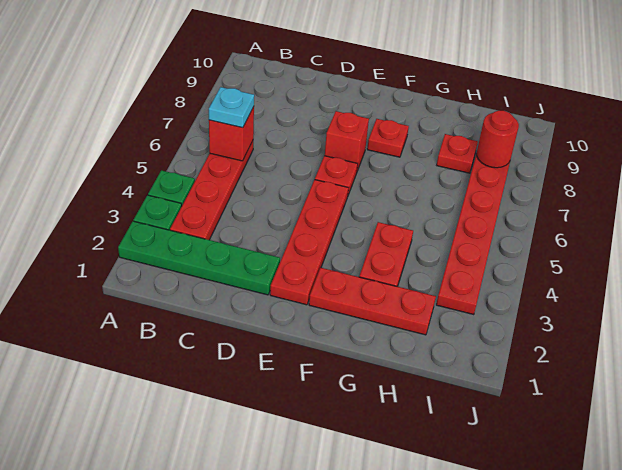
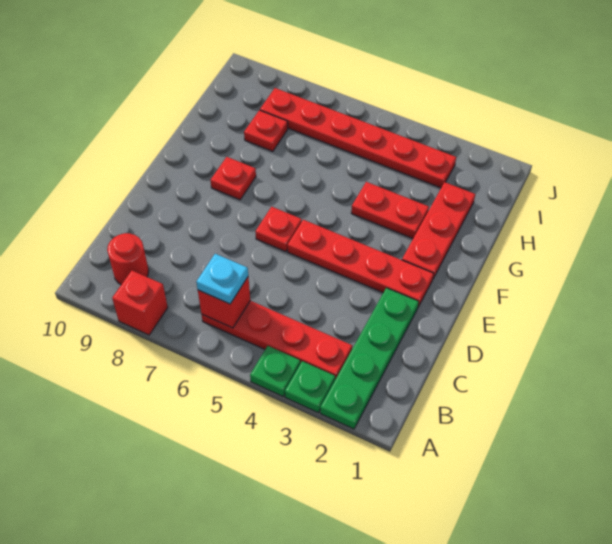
red 1x1 brick [325,111,369,171] -> red 1x1 brick moved to [112,271,168,335]
red 1x1 round brick [477,110,519,168] -> red 1x1 round brick moved to [107,233,149,285]

